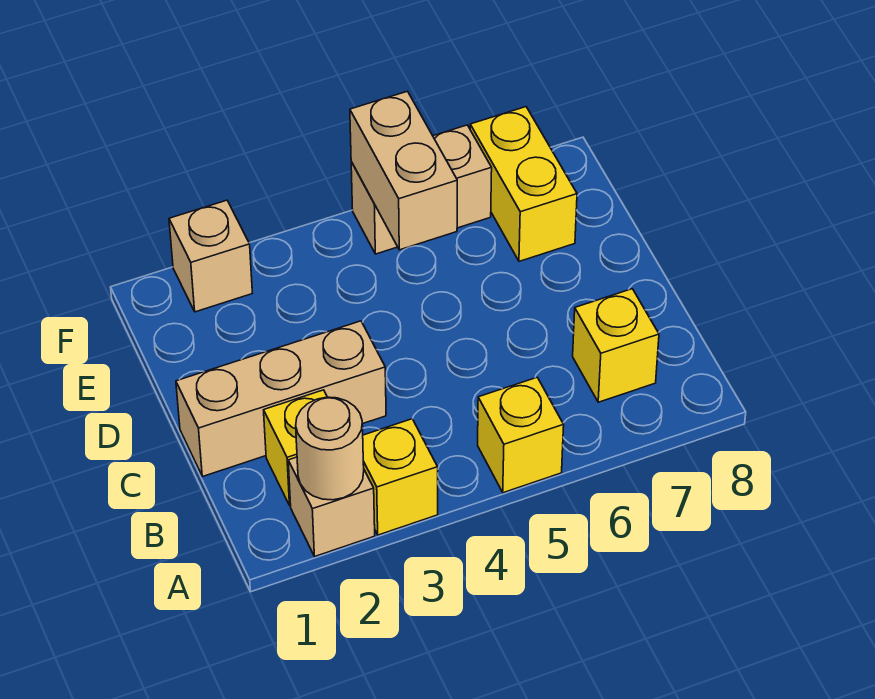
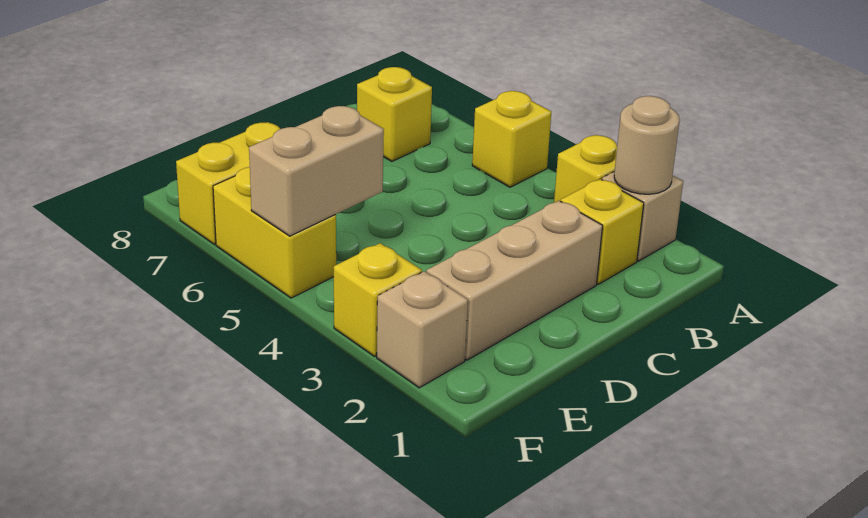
tan 1x3 brick [176,321,386,477] -> tan 1x3 brick turned to [426,201,603,360]
none -> yellow 1x1 brick [334,243,422,356]
tan 1x2 brick [351,125,492,254] -> yellow 1x2 brick [213,167,336,298]

